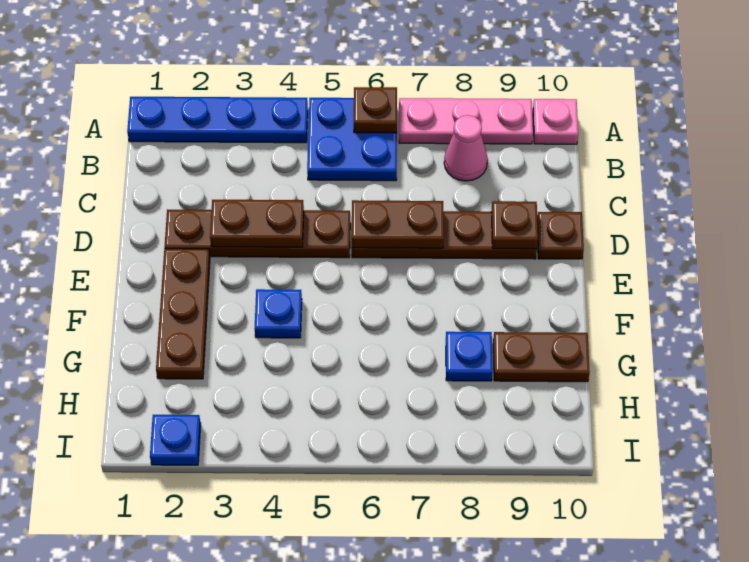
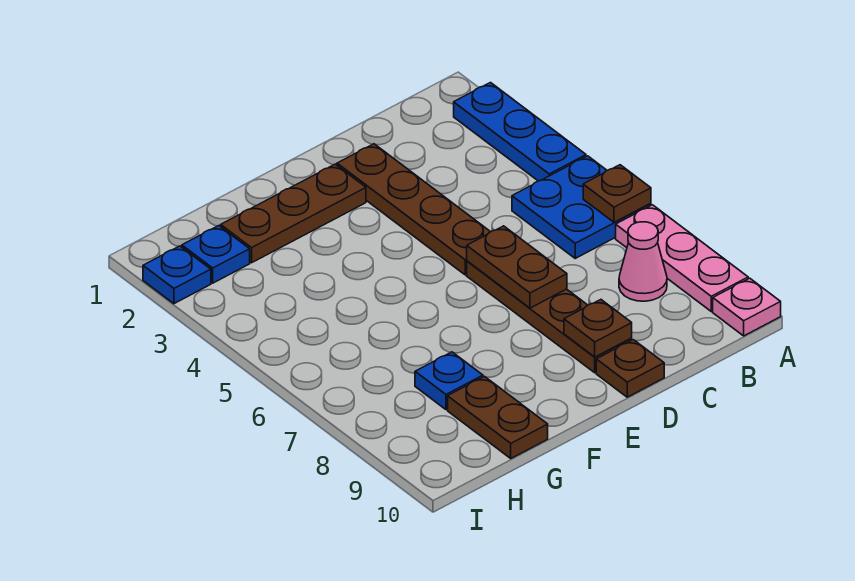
blue 1x4 plate [127,97,308,143] -> blue 1x3 plate [454,83,586,181]
brown 1x2 plate [210,200,304,247] -> none
blue 1x1 plate [255,289,302,338] -> blue 1x1 plate moved to [182,226,250,283]

